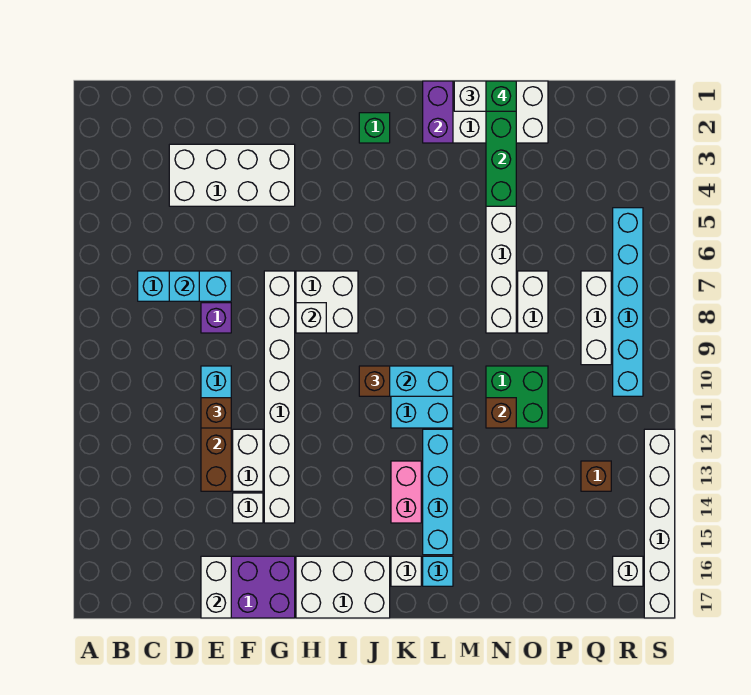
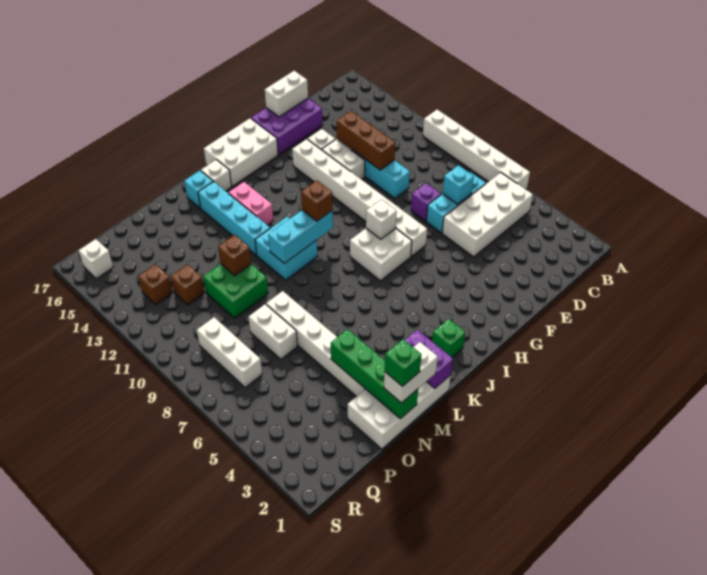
white 2x4 brick [169,144,295,206] -> white 2x4 brick moved to [442,173,533,257]
brown 1x1 brick [201,398,231,428] -> brown 1x1 brick moved to [171,265,204,305]
white 1x2 brick [201,556,231,618] -> white 1x2 brick turned to [265,71,308,117]
cyan 1x6 brick [613,208,643,396] -> none
white 1x6 brick [644,429,675,618] -> white 1x6 brick moved to [423,110,530,189]

